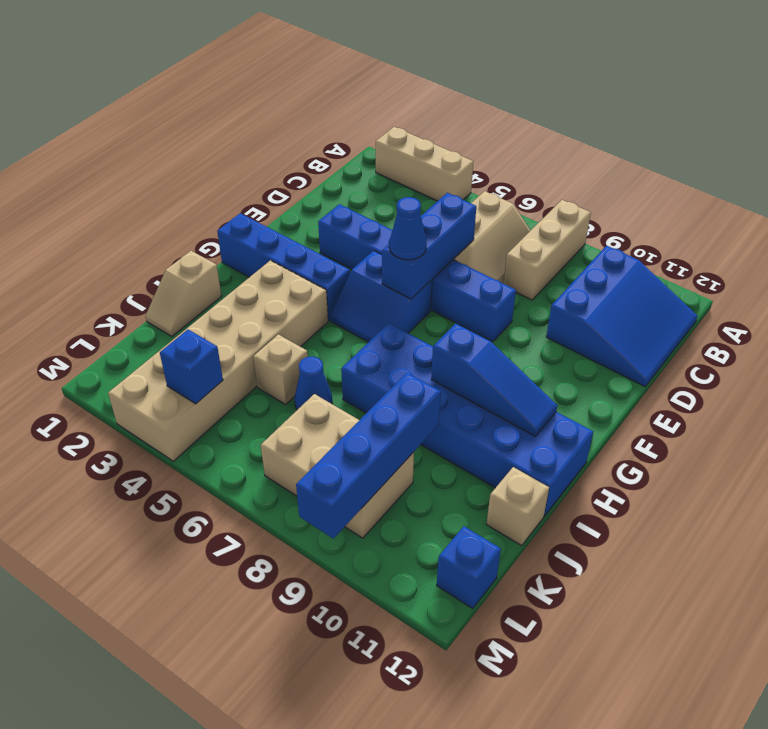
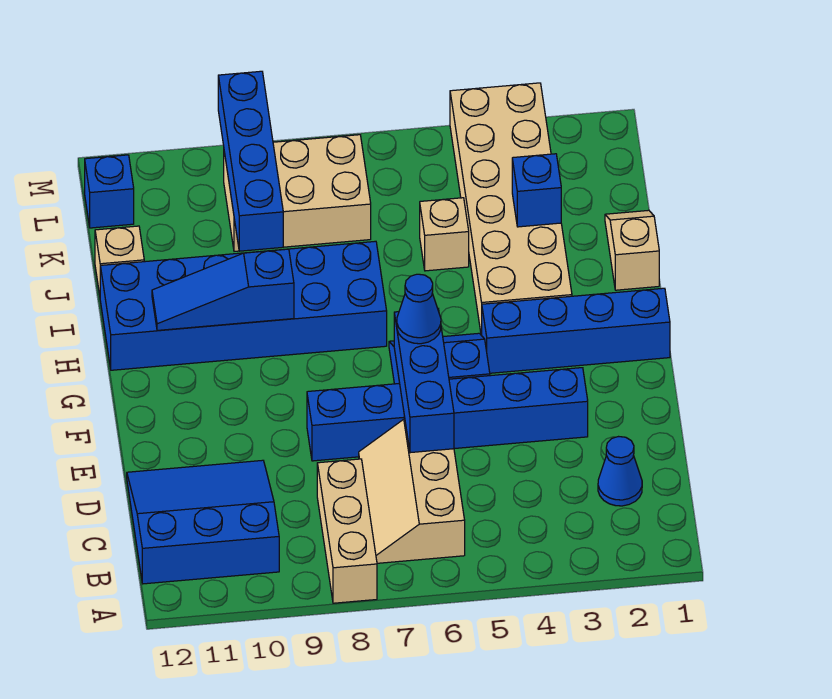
tan 1x3 brick [376,127,473,201] -> none
blue 3x3 slope [546,246,697,386] -> blue 3x3 slope turned to [127,460,279,584]
blue 1x1 cone [294,356,332,410] -> blue 1x1 cone moved to [598,437,642,506]
blue 1x1 brick [160,329,223,404] -> blue 1x1 brick moved to [512,154,561,227]

